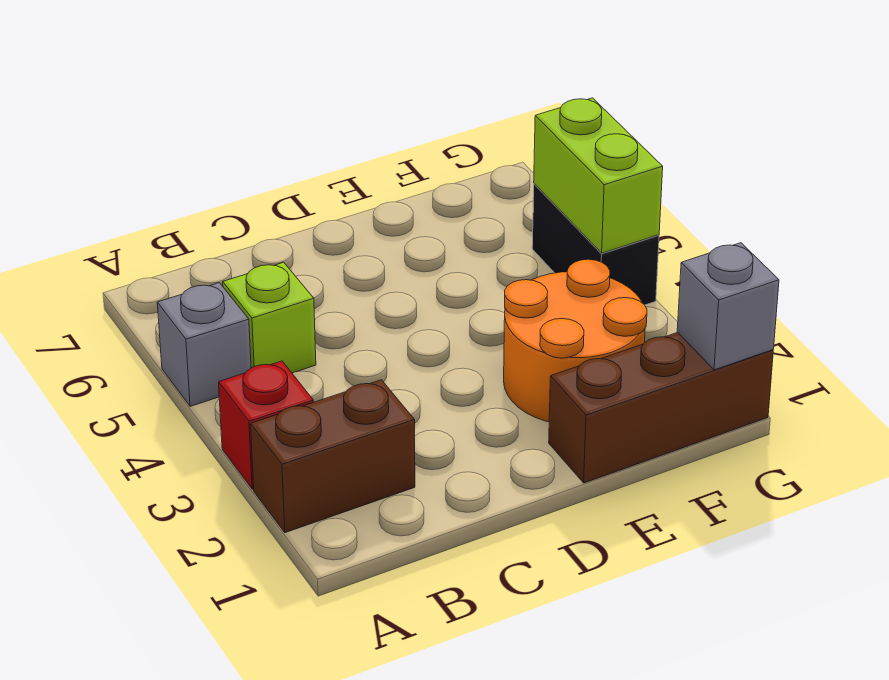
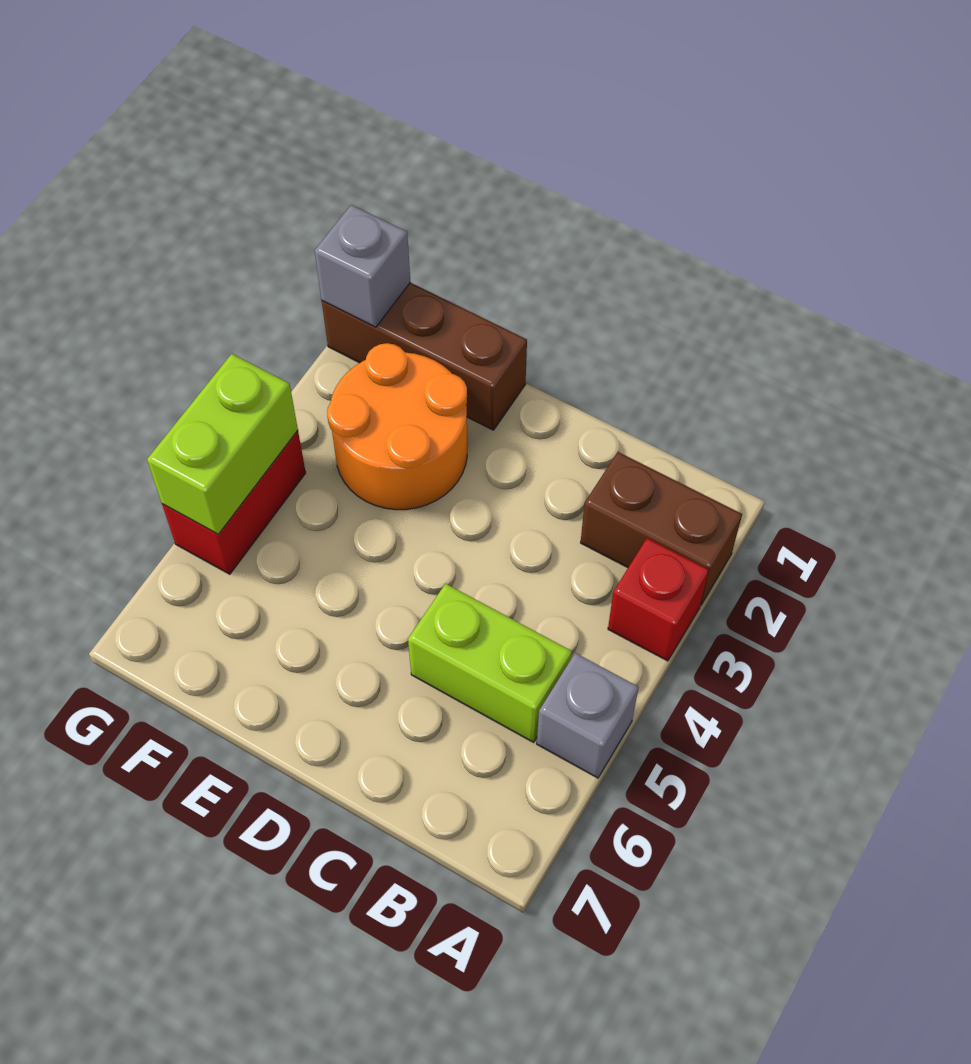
lime 1x1 brick [223,262,316,373] -> lime 1x2 brick [408,584,572,742]
black 1x2 brick [532,184,659,305] -> red 1x2 brick [162,431,306,574]

